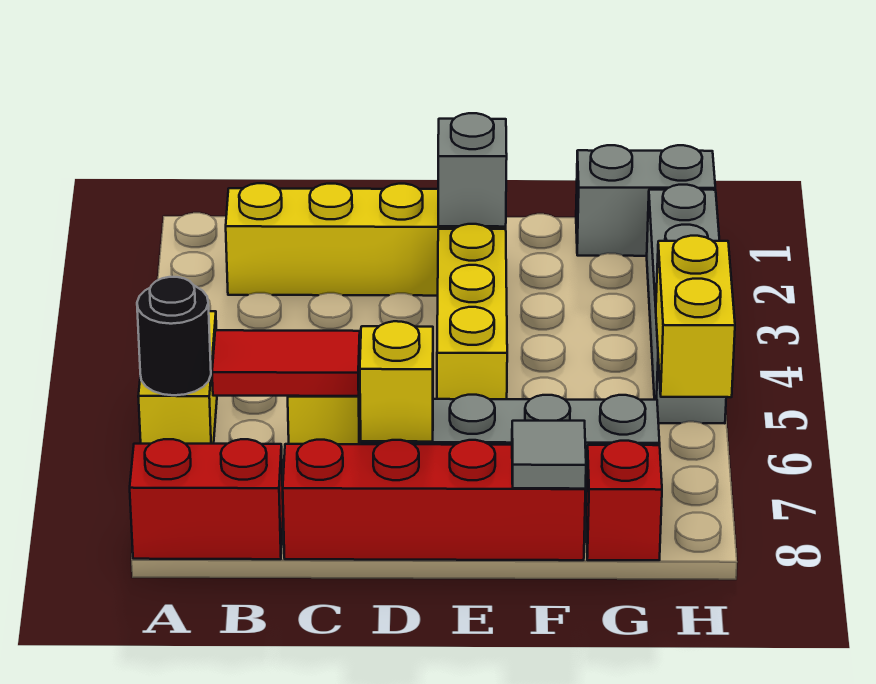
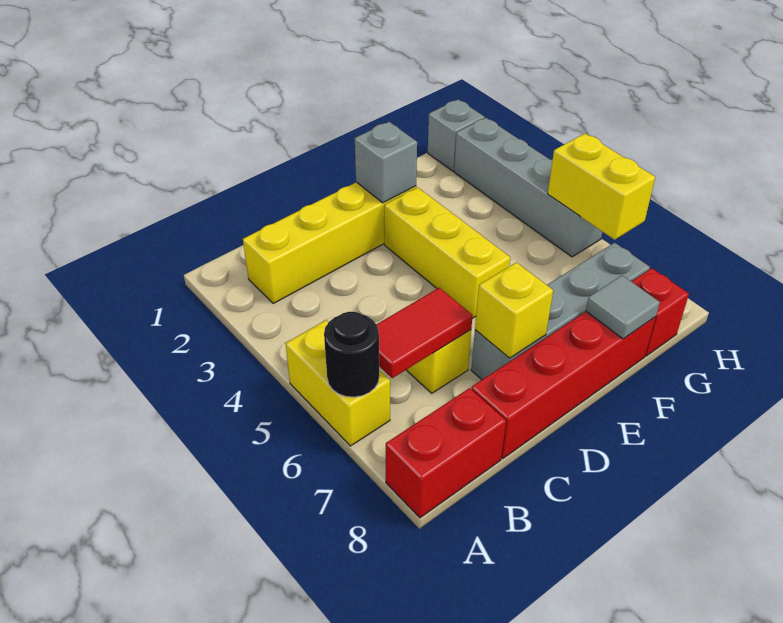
grey 1x2 brick [576,145,715,256] -> grey 1x1 brick [428,99,485,171]

